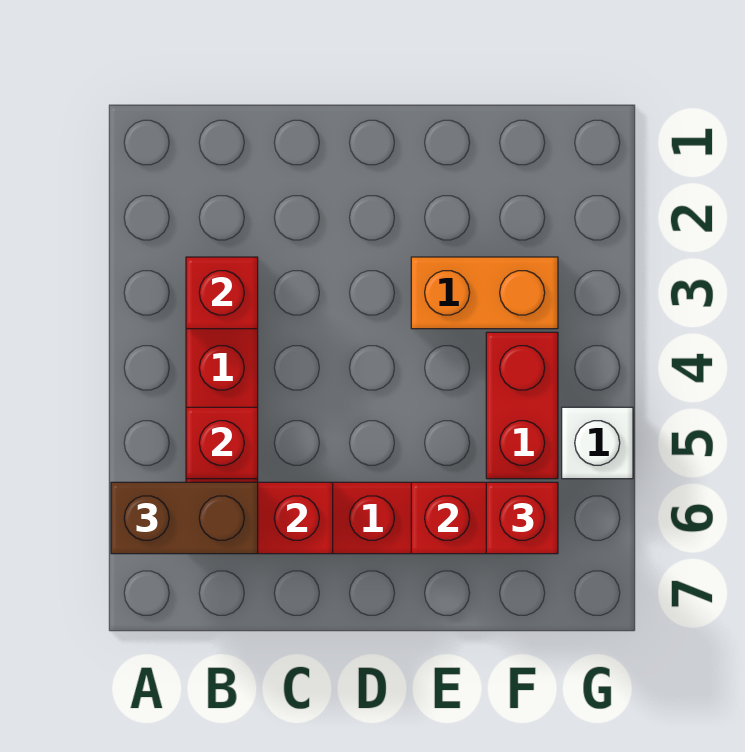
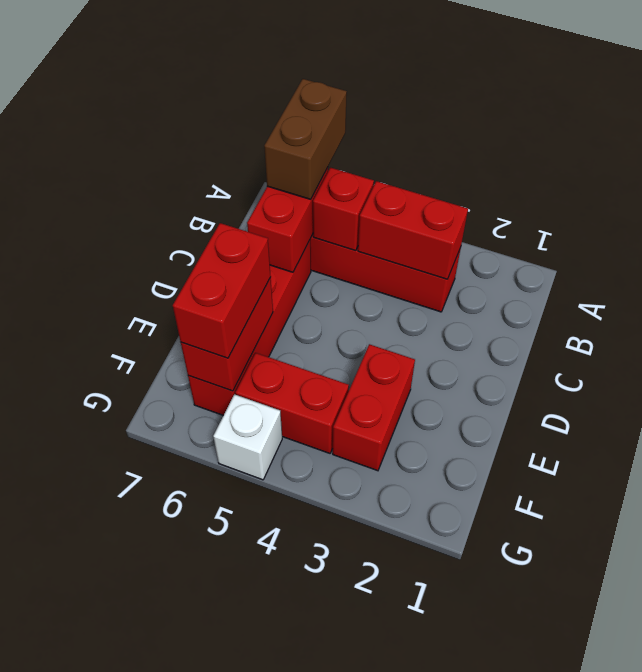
red 1x1 brick [186,257,258,329] -> red 1x2 brick [358,181,468,279]
orange 1x2 brick [411,257,558,329] -> red 1x2 brick [333,344,415,471]
red 1x1 brick [486,482,558,554] -> red 1x2 brick [173,223,271,358]

